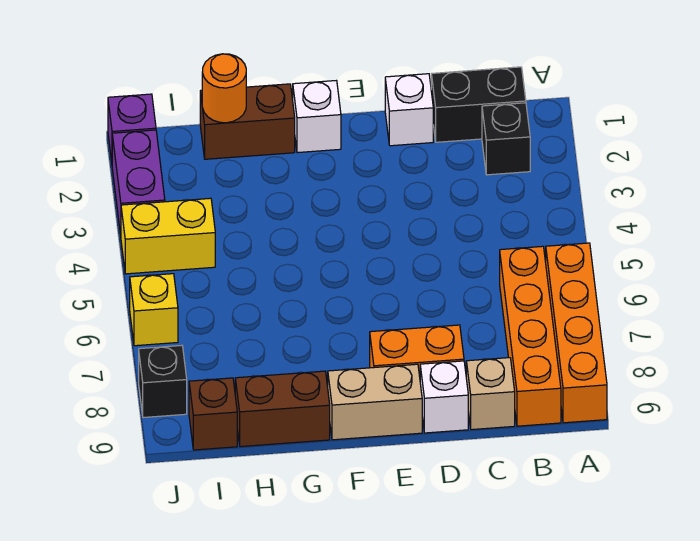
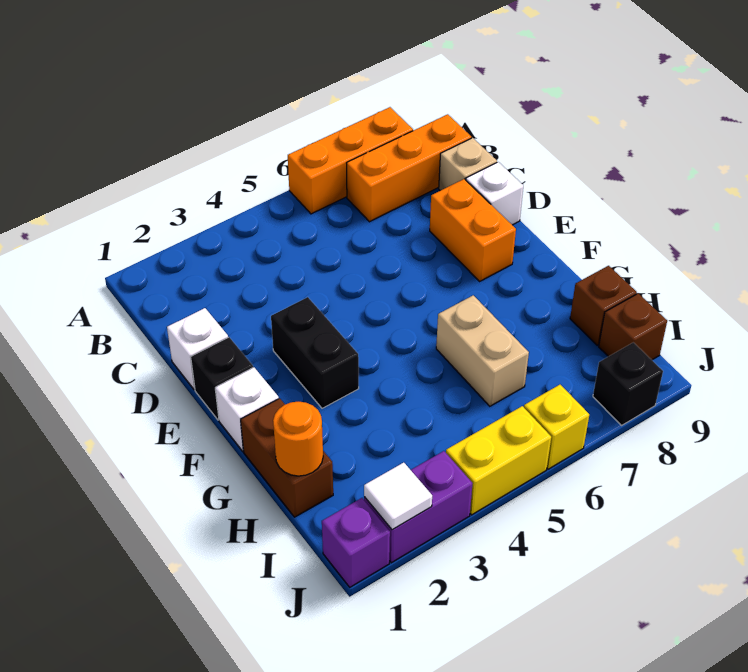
orange 1x4 brick [546,243,607,423] -> orange 1x3 brick [288,107,413,214]
black 1x2 brick [431,67,526,142] -> black 1x2 brick moved to [271,297,359,408]
black 1x1 brick [482,103,530,175] -> black 1x1 brick moved to [191,337,253,420]
orange 1x4 brick [500,246,561,426] -> orange 1x3 brick [347,114,471,222]
tan 1x2 brick [328,364,422,440] -> tan 1x2 brick moved to [436,295,529,406]
brown 1x2 brick [235,371,330,447] -> brown 1x1 brick [570,266,637,345]
yellow 1x2 brick [121,198,215,274] -> yellow 1x2 brick turned to [446,406,551,515]
none -> white 1x1 tile [364,463,432,530]

